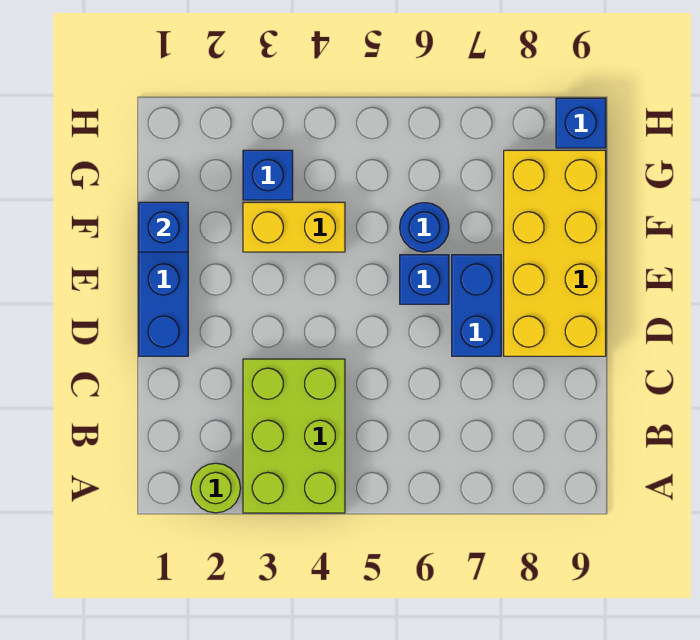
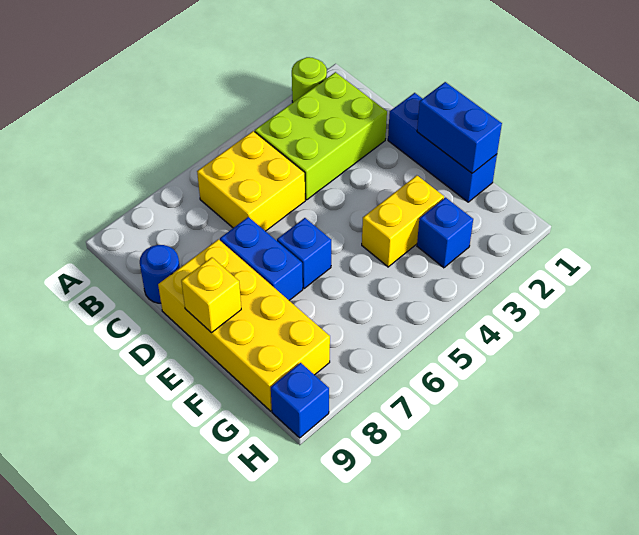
lime 2x3 brick [243,359,345,513] -> lime 2x3 brick turned to [255,72,387,200]
none -> yellow 2x2 brick [197,131,305,231]
none -> yellow 1x1 brick [181,258,241,333]
blue 1x1 brick [139,202,188,252] -> blue 1x2 brick [417,82,502,173]
blue 1x1 round brick [400,203,449,252] -> blue 1x1 round brick moved to [140,245,180,303]

